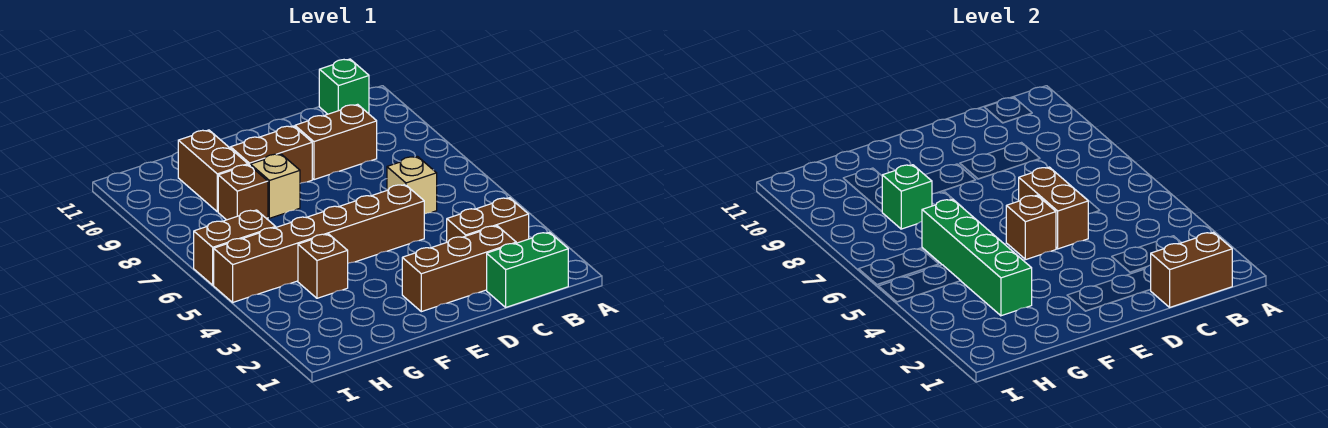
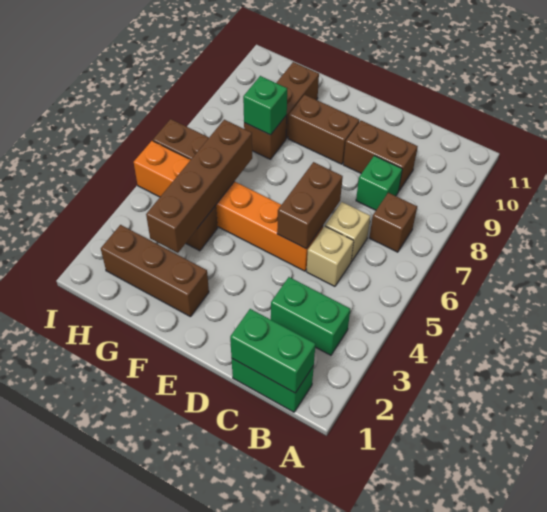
brown 1x2 brick [1150,232,1232,307] -> green 1x2 brick [230,309,316,393]
brown 1x2 brick [447,198,529,243] -> green 1x2 brick [271,277,350,355]
green 1x1 brick [319,59,369,114] -> green 1x1 brick moved to [356,156,402,210]
brown 1x3 brick [402,226,516,312] -> brown 1x3 brick moved to [101,225,209,317]
brown 1x6 brick [214,185,424,302] -> orange 1x6 brick [134,141,323,271]
brown 1x1 brick [1006,195,1056,260] -> brown 1x1 brick moved to [369,193,417,252]
tan 1x1 brick [250,154,300,218] -> tan 1x1 brick moved to [306,226,354,286]
green 1x4 brick [922,199,1032,316] -> brown 1x4 brick [146,120,252,253]

